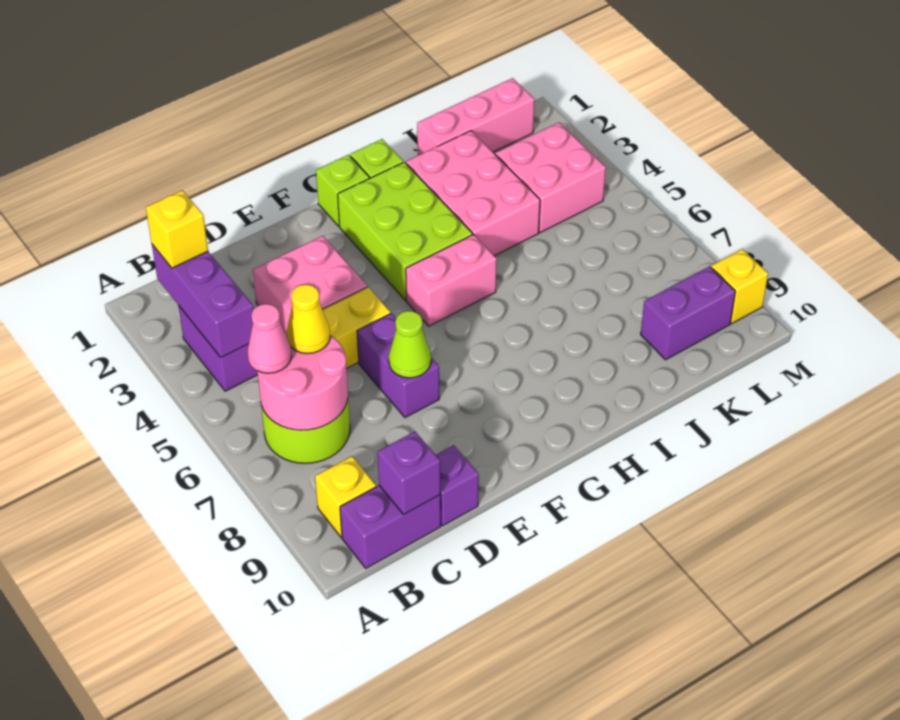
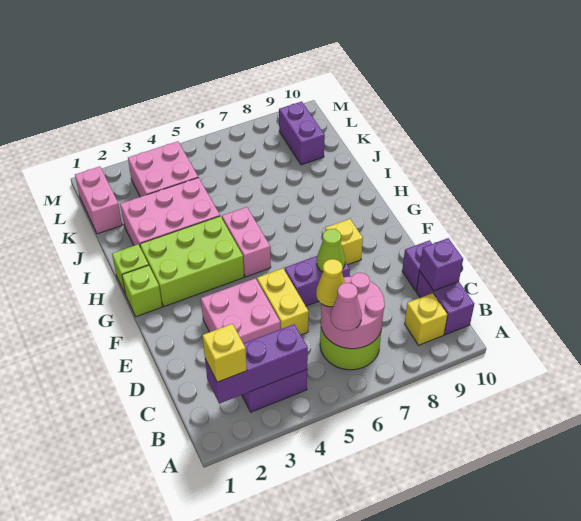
pink 1x3 brick [417,78,534,155] -> pink 1x2 brick [75,167,122,234]
yellow 1x1 brick [711,249,768,323] -> yellow 1x1 brick moved to [325,219,363,265]

